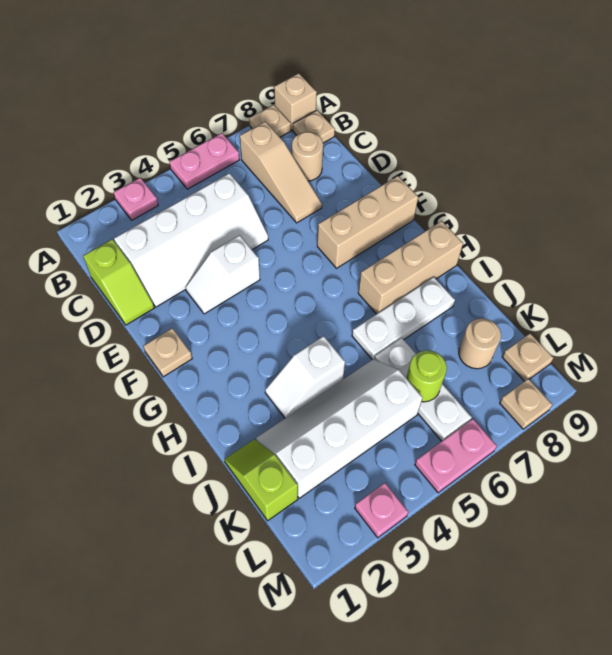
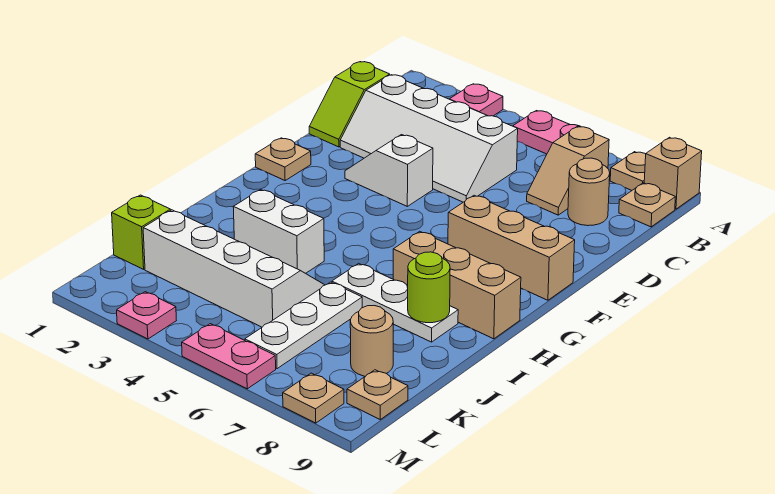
tan 1x3 slope [240,122,322,223] -> tan 1x2 slope [527,126,609,215]
white 1x2 slope [265,336,345,418] -> white 1x2 brick [233,189,324,273]
lime 1x1 round brick [406,350,447,402] -> lime 1x1 round brick moved to [408,252,450,323]

